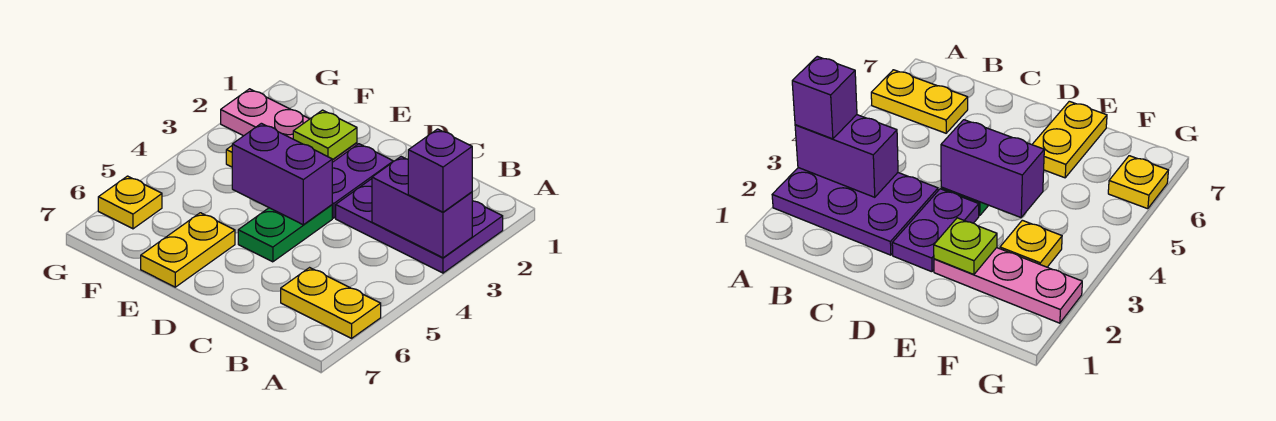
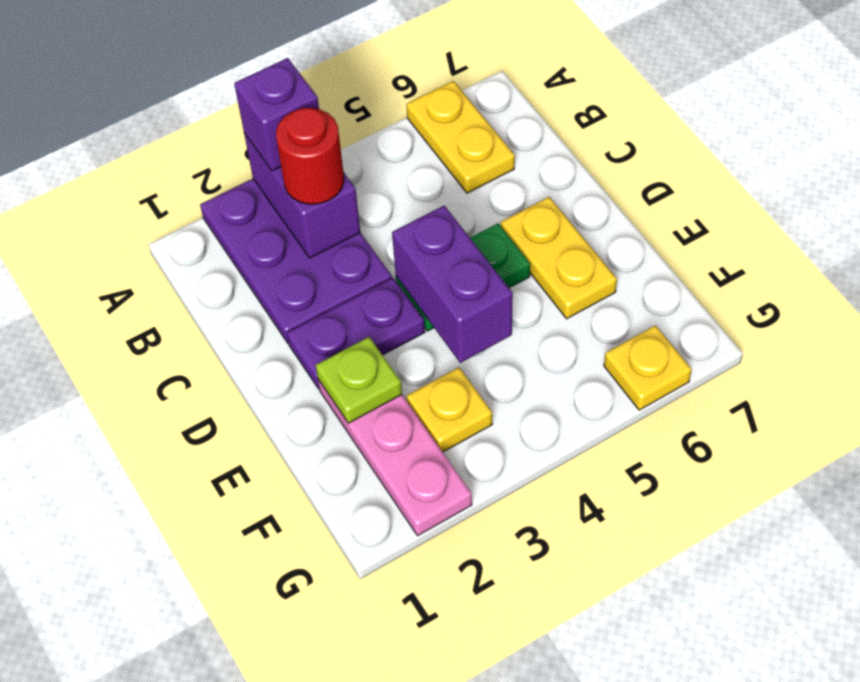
none -> red 1x1 round brick [276,108,344,204]
yellow 1x2 plate [141,213,235,287] -> yellow 1x2 plate turned to [501,197,617,319]

